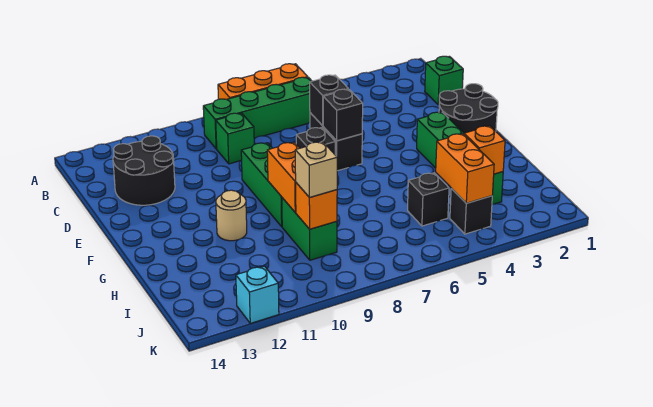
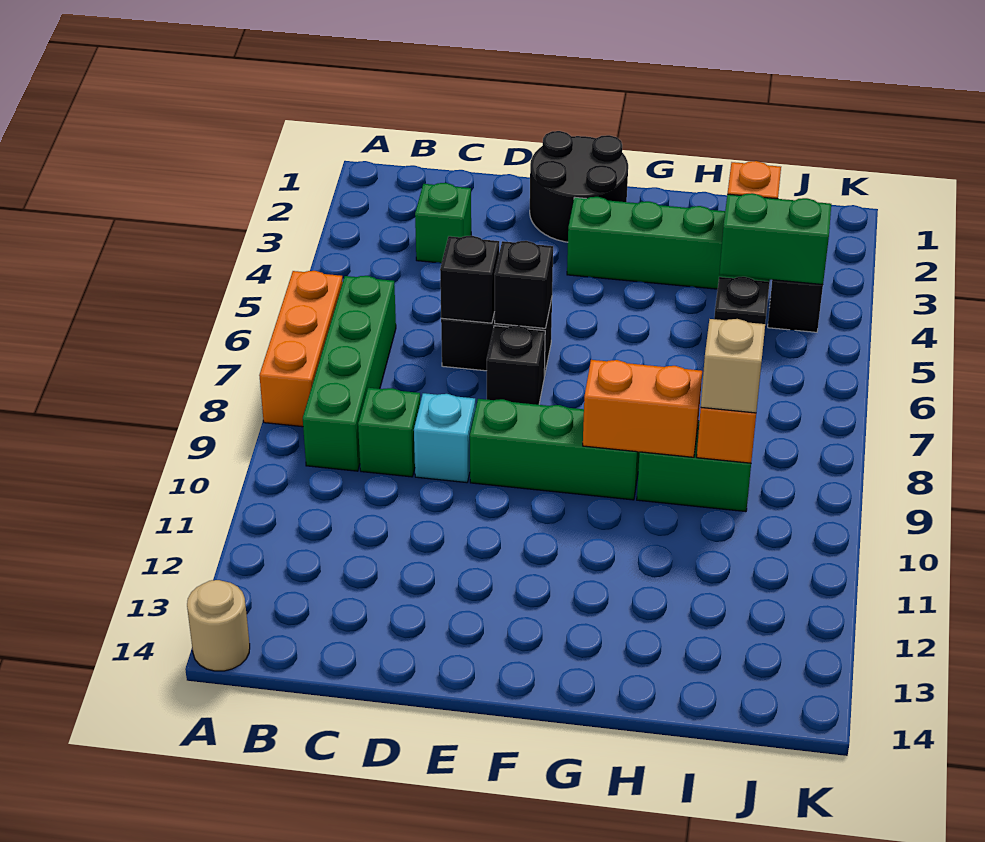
green 1x1 brick [425,56,463,105] -> green 1x1 brick moved to [415,183,471,263]
black 2x2 round brick [113,136,175,205] -> none
tan 1x1 round brick [216,190,247,241] -> tan 1x1 round brick moved to [187,580,250,671]
orange 1x2 brick [436,134,494,203] -> green 1x2 brick [719,193,831,285]
cyan 1x1 brick [236,266,279,323] -> cyan 1x1 brick moved to [414,393,475,483]

